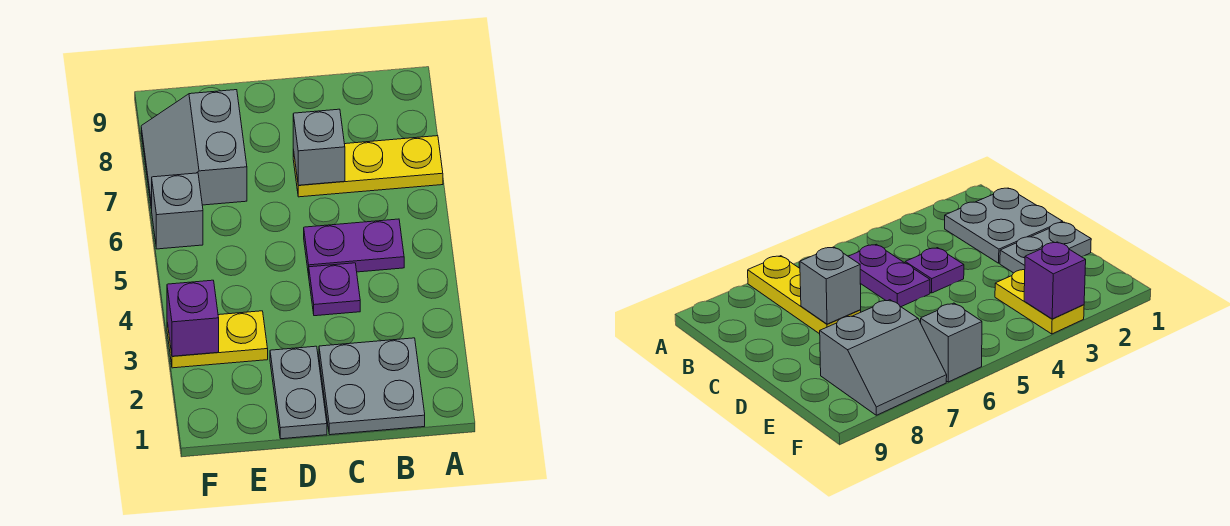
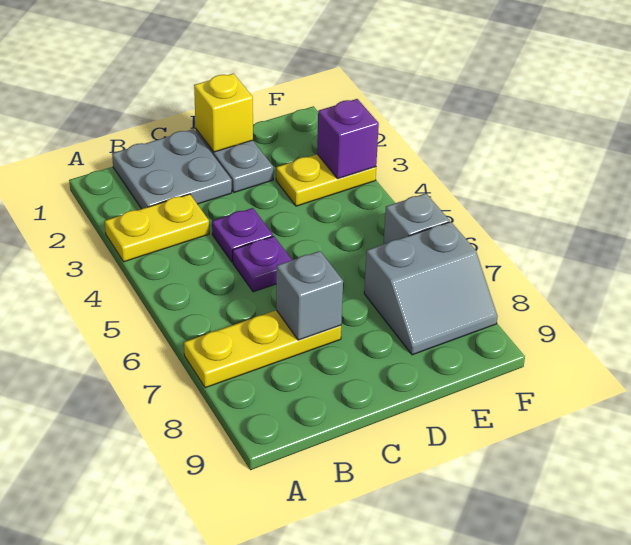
none -> yellow 1x2 plate [105,194,209,262]
purple 1x2 plate [304,219,404,275] -> purple 1x1 plate [233,236,292,292]
none -> yellow 1x1 brick [194,74,253,152]
grey 2x2 slope [141,90,247,209] -> grey 2x2 slope turned to [364,222,498,355]

